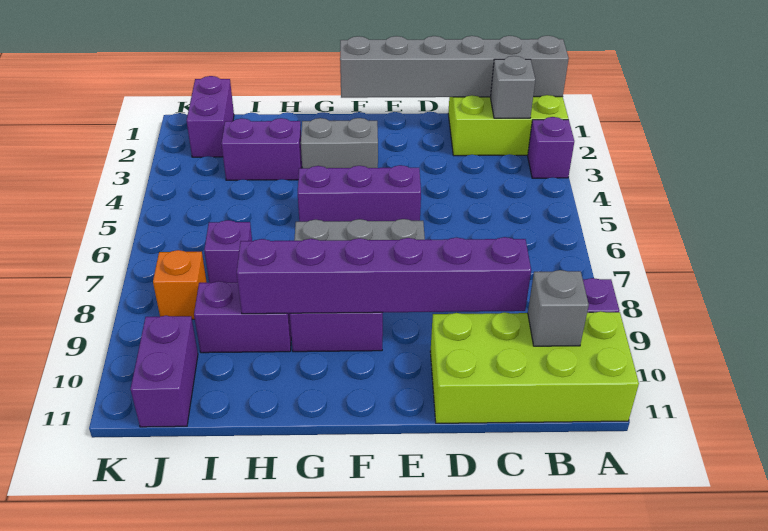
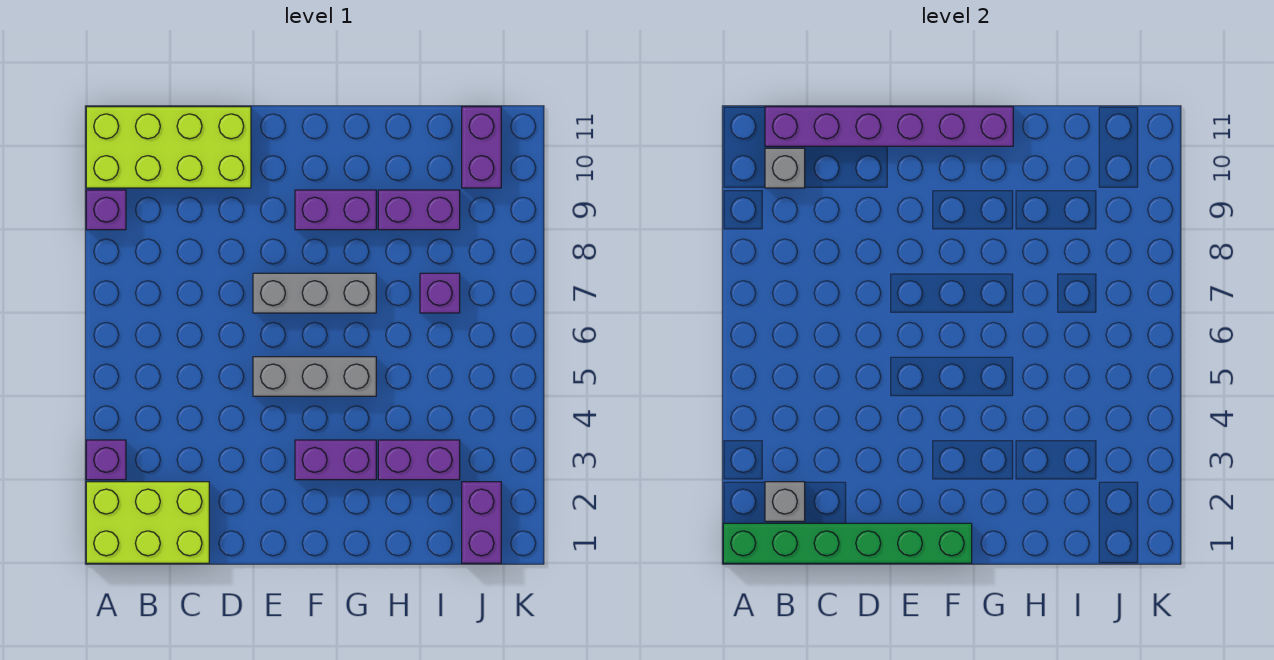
grey 1x6 brick [340,36,569,98] -> green 1x6 brick [723,523,972,563]
purple 1x6 brick [237,237,531,314] -> purple 1x6 brick moved to [765,107,1013,146]
purple 1x3 brick [298,165,421,222] -> grey 1x3 brick [253,357,376,396]
grey 1x2 brick [301,118,378,168] -> purple 1x2 brick [295,440,376,480]
orange 1x1 brick [153,250,207,319] -> none

